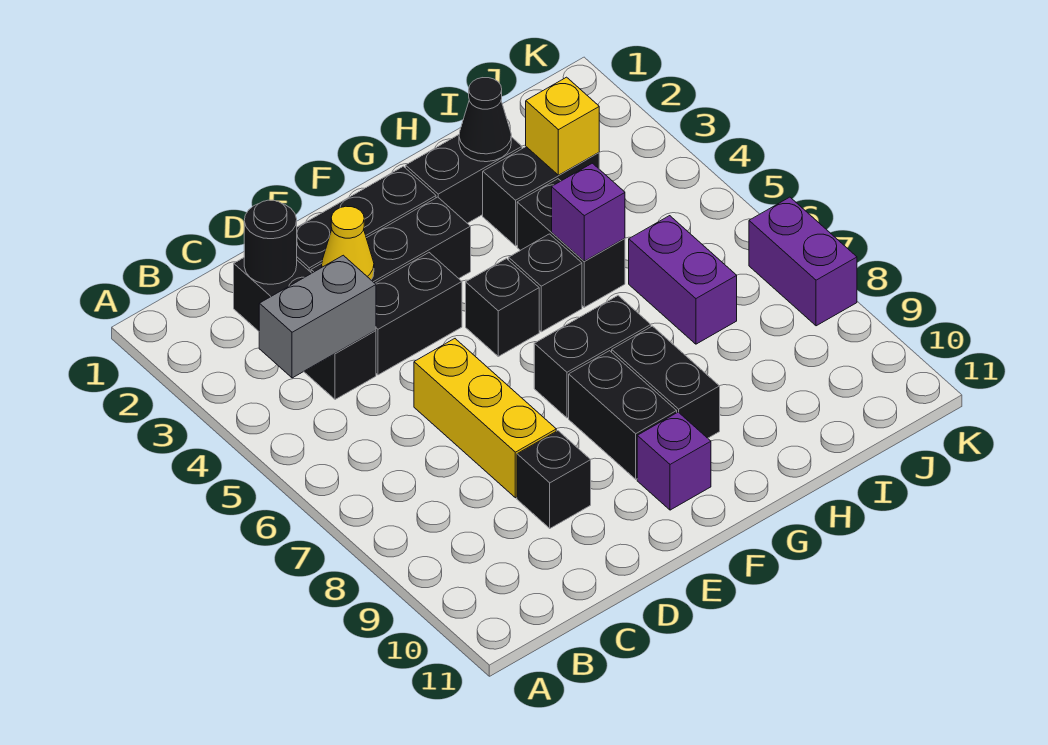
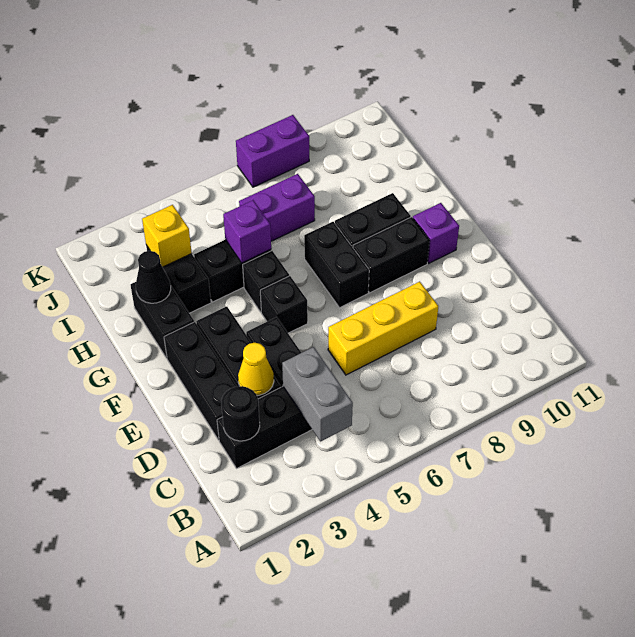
black 1x1 brick [517,431,591,528] -> none

